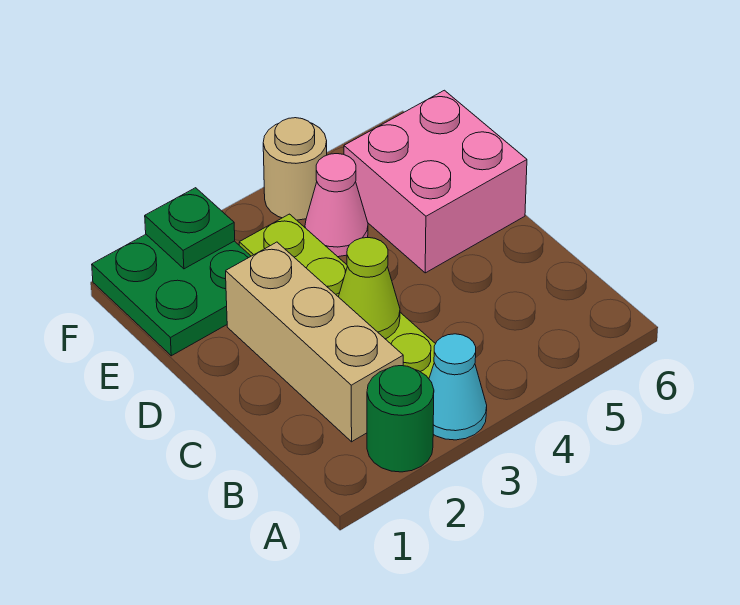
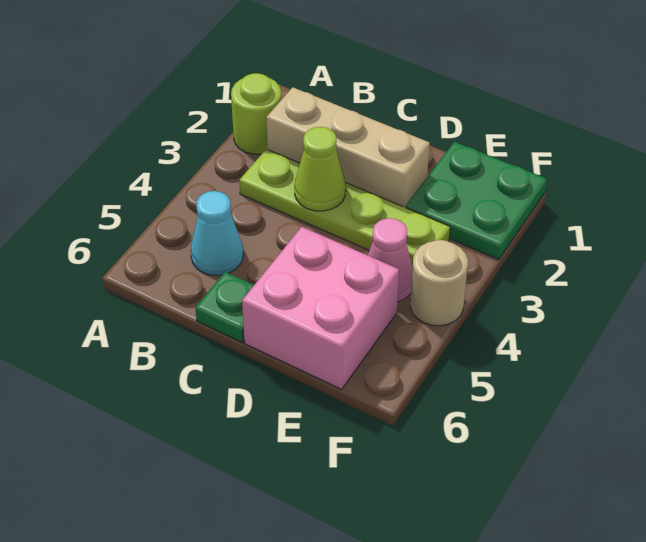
green 1x1 round brick [367,366,434,472] -> lime 1x1 round brick [231,73,281,154]
cyan 1x1 cone [429,334,487,440] -> cyan 1x1 cone moved to [191,191,243,275]
green 1x1 plate [145,188,235,269] -> green 1x1 plate moved to [195,272,254,342]

